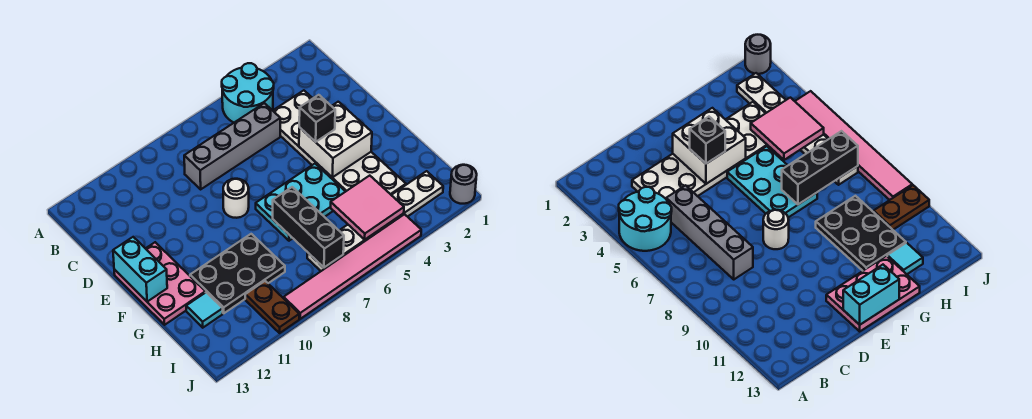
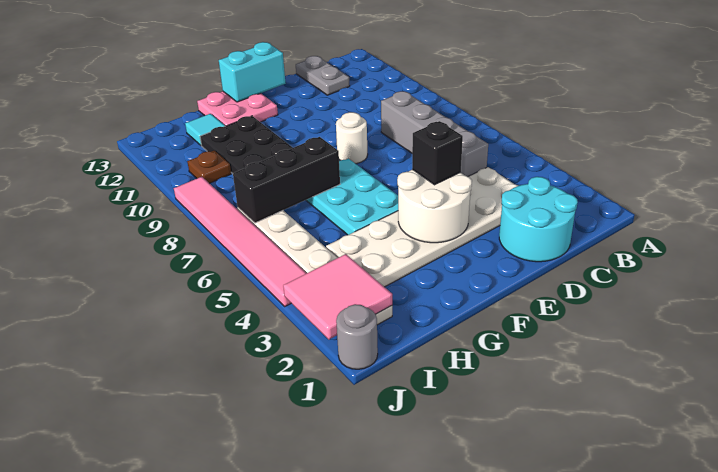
cyan 2x2 round brick [222,63,274,123] -> cyan 2x2 round brick moved to [499,177,578,262]
none -> grey 1x2 plate [296,56,350,95]
white 2x2 brick [299,102,372,177] -> white 2x2 round brick [397,169,472,243]
pink 2x3 plate [114,242,205,325] -> pink 2x2 plate [197,91,278,126]
pink 2x2 tile [330,176,404,240] -> pink 2x2 tile moved to [283,254,392,339]
brown 1x2 plate [245,281,299,333] -> brown 1x1 plate [187,150,231,183]

